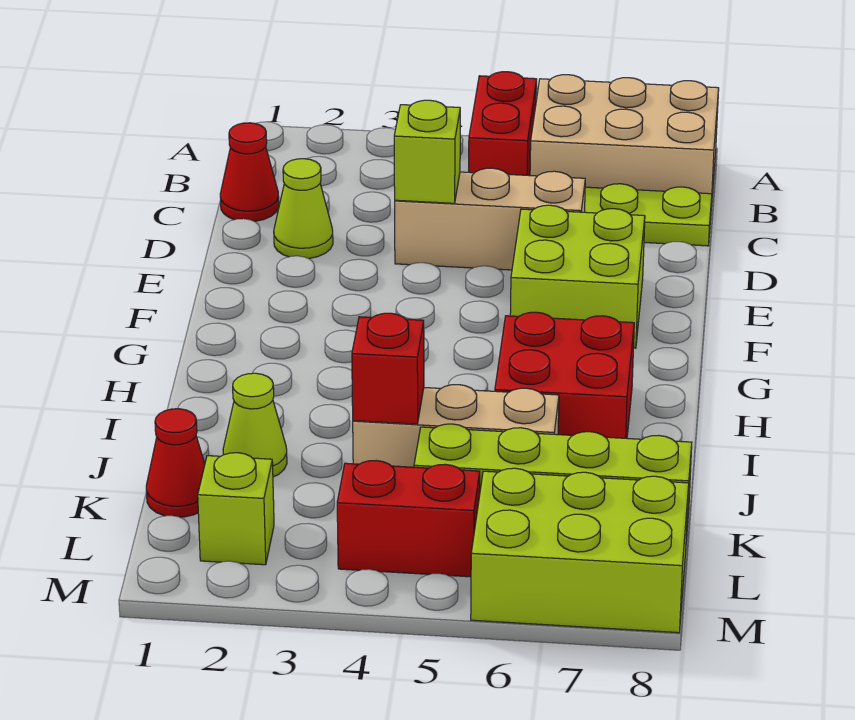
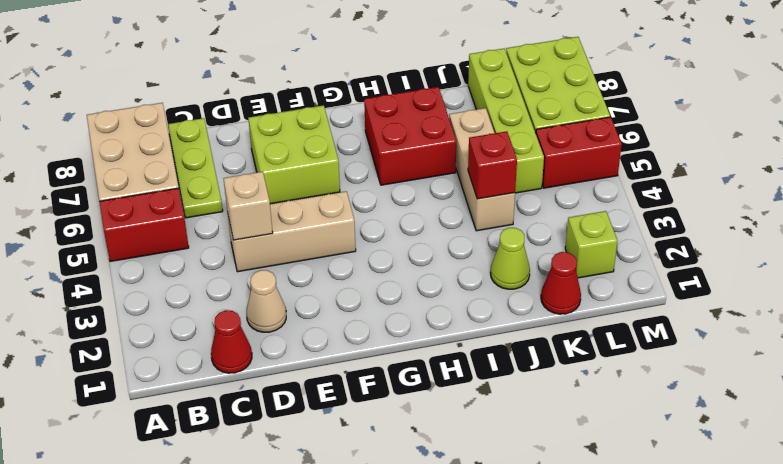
lime 1x1 cone [274,159,333,259] -> tan 1x1 cone [247,270,286,332]
tan 1x3 brick [395,168,585,270] -> tan 1x3 brick turned to [228,191,356,272]
lime 1x1 brick [394,100,460,203] -> tan 1x1 brick [223,172,273,240]
red 1x2 brick [337,461,480,577] -> red 1x2 brick turned to [536,117,622,188]

